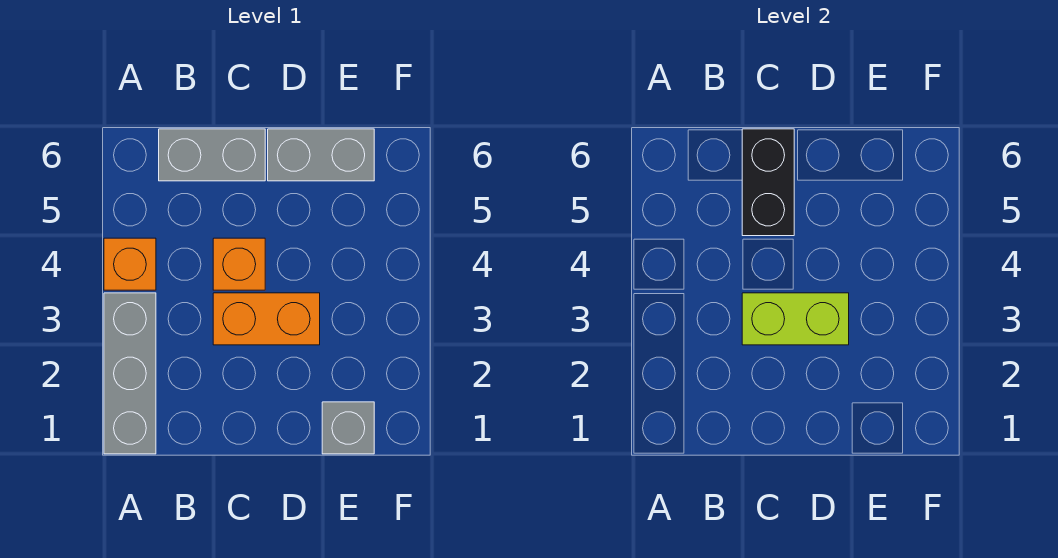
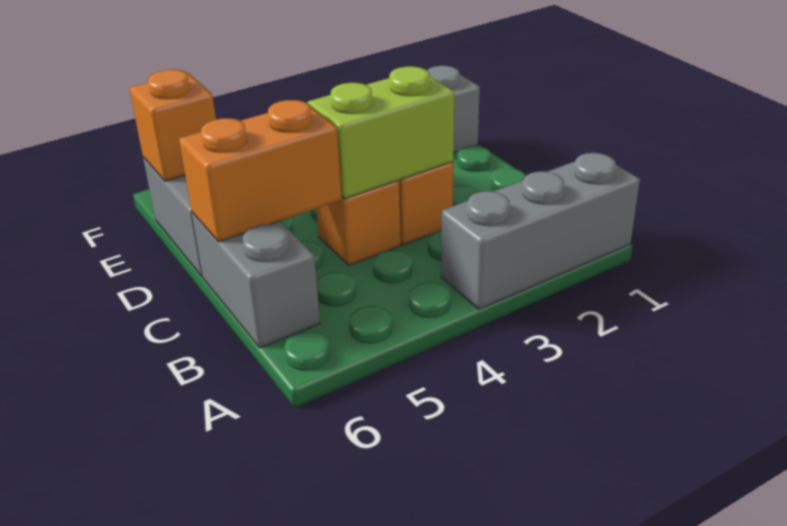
orange 1x1 brick [104,238,156,290] -> orange 1x1 brick moved to [129,69,216,181]
lime 1x2 brick [742,293,849,345] -> lime 1x2 brick turned to [308,66,454,199]
black 1x2 brick [742,129,794,236] -> orange 1x2 brick [179,100,342,242]

